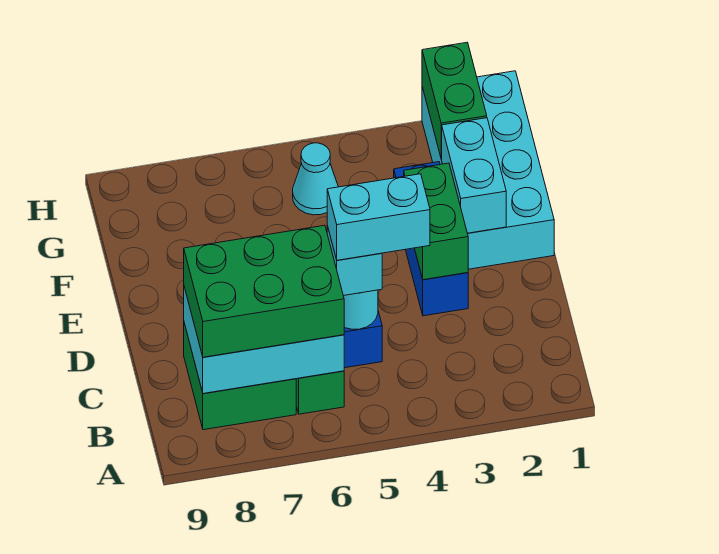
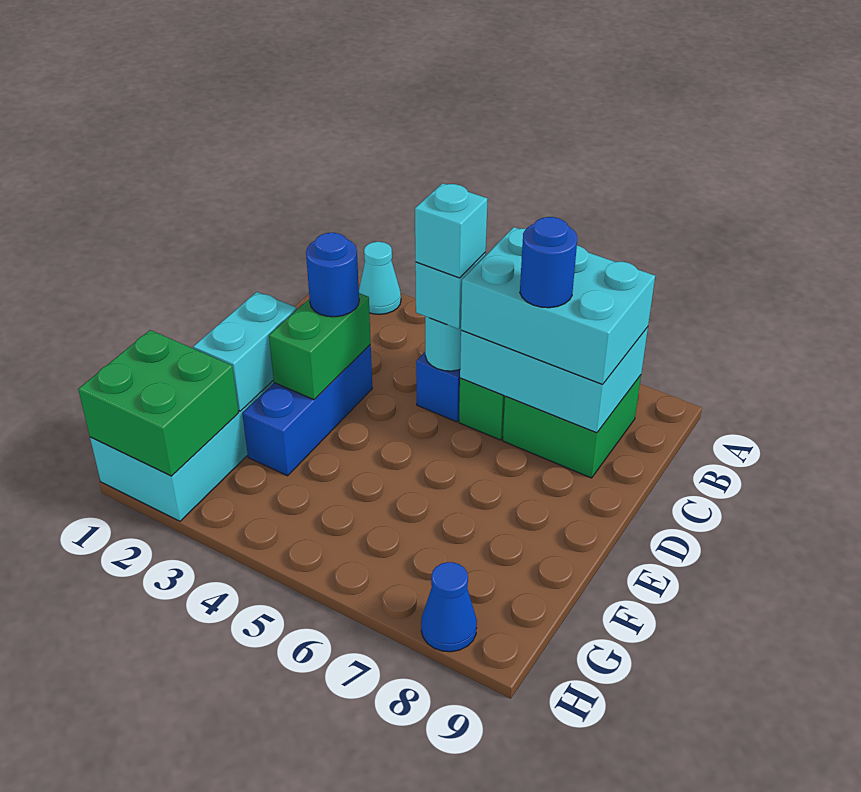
green 2x3 brick [184,225,344,357] -> cyan 2x3 brick [461,227,655,384]
cyan 1x2 brick [327,174,430,260] -> cyan 1x1 brick [415,183,487,278]
none -> blue 1x1 round brick [520,217,577,308]
none -> blue 1x1 round brick [306,233,359,317]
green 1x2 brick [422,42,487,159] -> green 2x2 brick [78,330,239,476]
cyan 1x1 cone [293,143,338,215] -> cyan 1x1 cone moved to [359,242,401,314]
none -> blue 1x1 cone [421,562,477,652]

